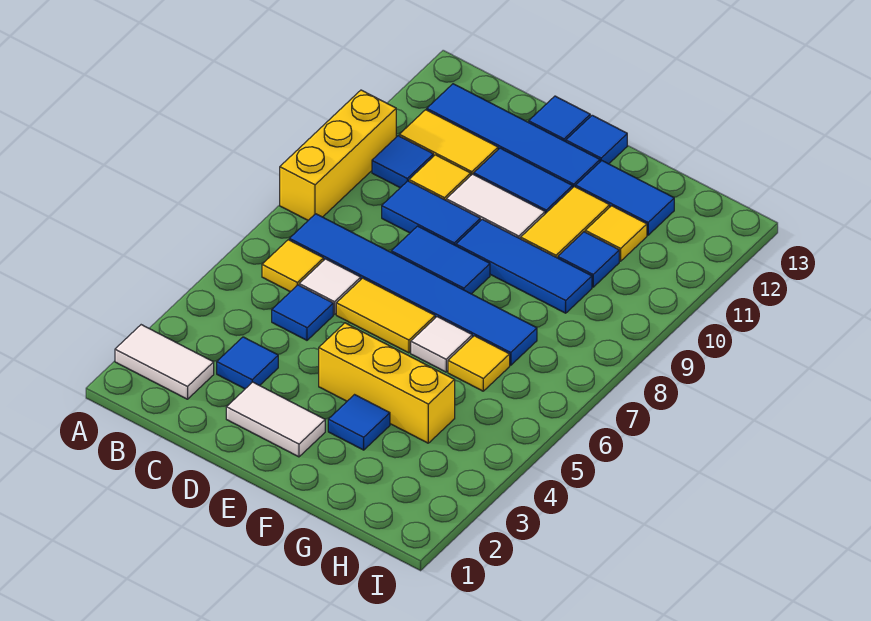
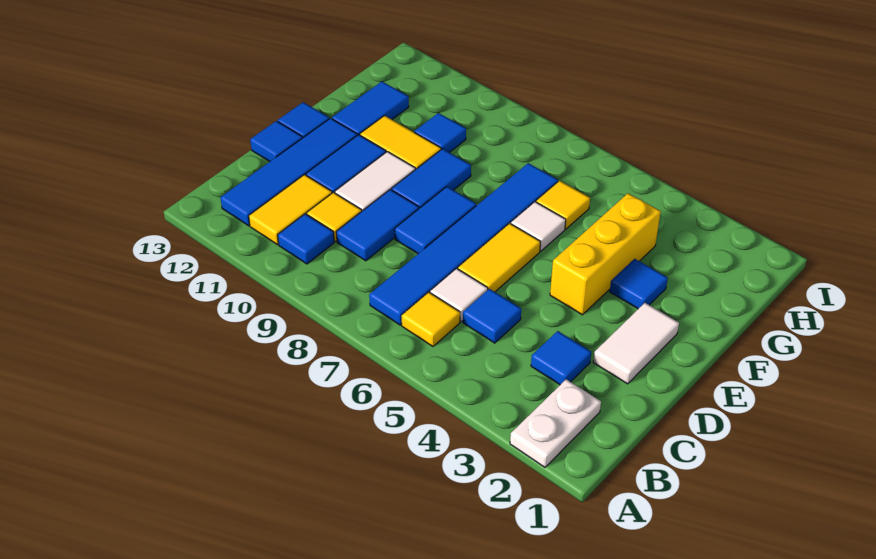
white 1x2 tile [115,325,214,399] -> white 1x2 plate [510,379,601,467]
yellow 1x3 brick [280,90,396,220] -> none
blue 1x3 tile [456,219,592,313] -> blue 1x2 tile [392,149,471,208]
yellow 1x1 tile [585,206,647,261] -> none

